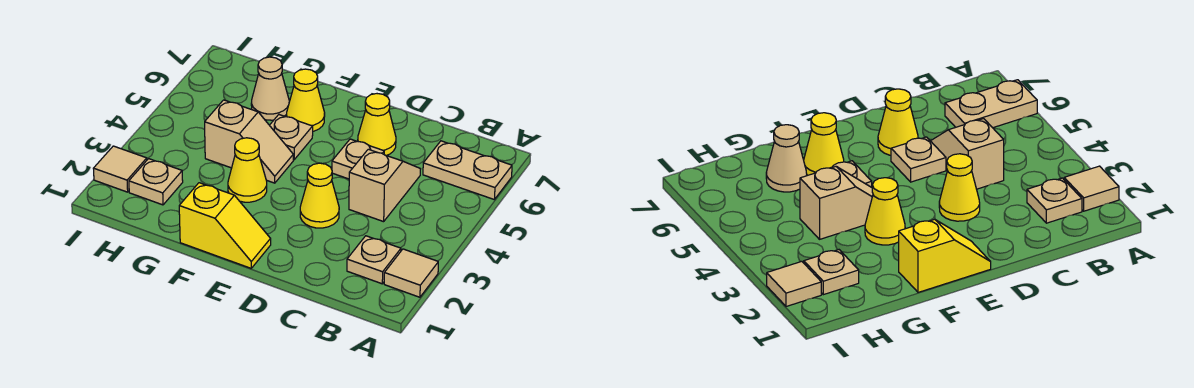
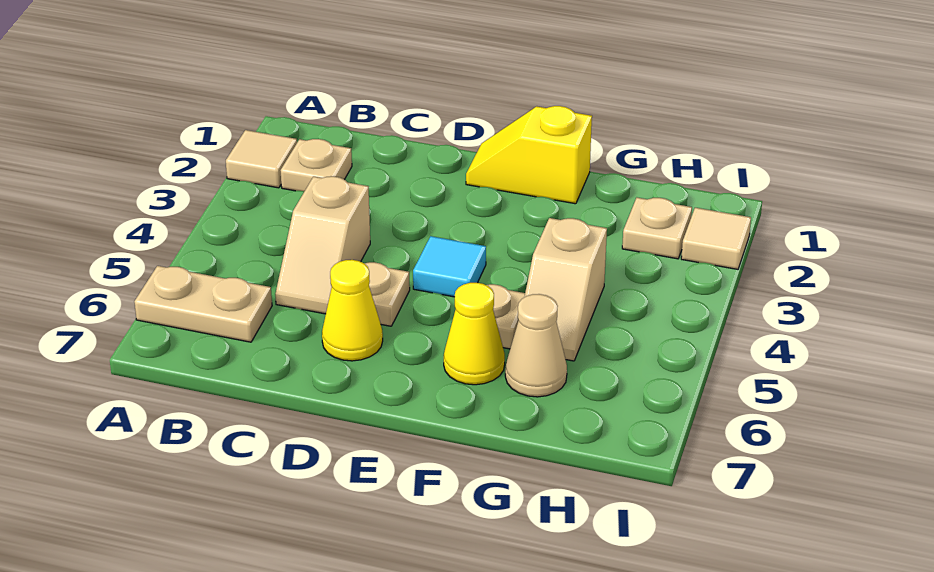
yellow 1x1 cone [300,163,339,228] -> none
none -> cyan 1x1 tile [413,236,486,297]
yellow 1x1 cone [228,138,267,202] -> none
tan 1x2 slope [205,100,293,183] -> tan 1x2 slope turned to [524,218,607,361]

